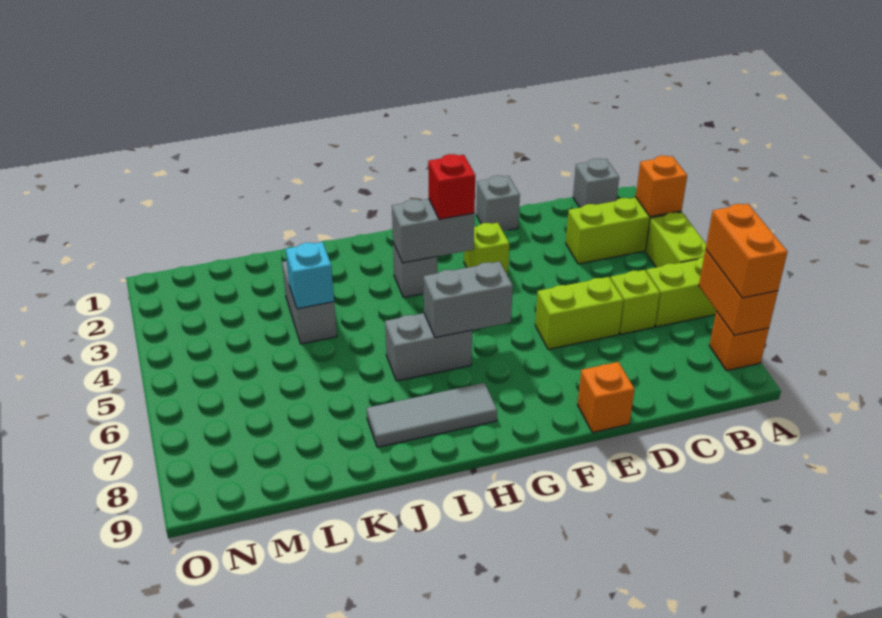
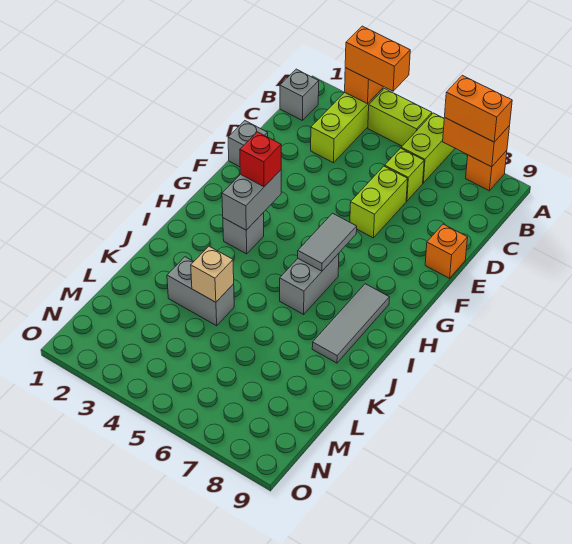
none -> orange 1x2 brick [345,26,410,91]
lime 1x1 brick [464,223,509,276] -> none
grey 1x2 brick [424,262,513,337] -> grey 1x2 tile [298,213,357,271]
cyan 1x1 brick [286,242,334,309] -> tan 1x1 brick [191,246,234,302]

